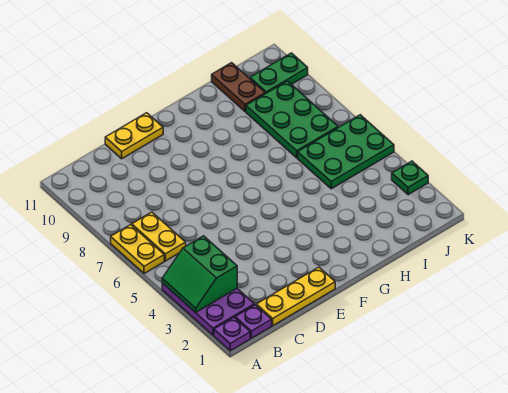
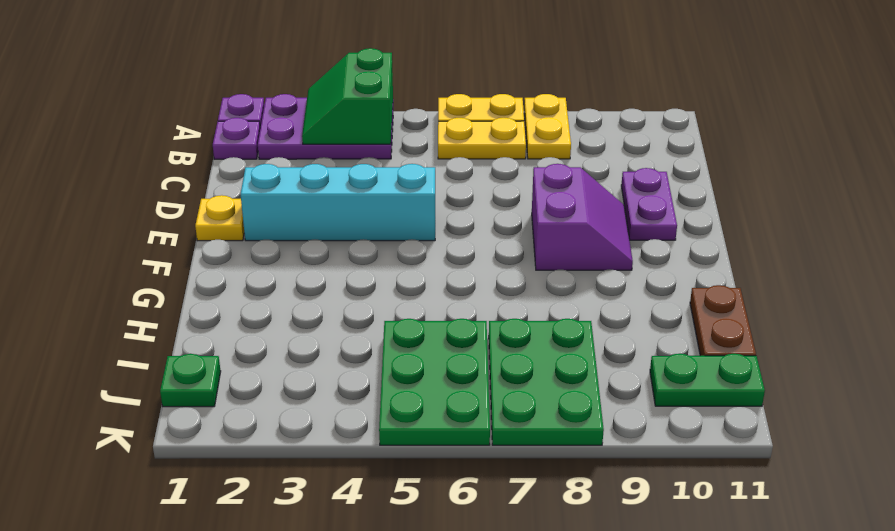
green 2x2 slope [162,236,237,312] -> green 2x2 slope turned to [302,48,393,144]
yellow 1x3 plate [256,267,335,326] -> yellow 1x1 plate [195,195,244,241]
none -> purple 1x2 plate [621,168,677,240]
yellow 1x2 plate [105,113,163,159] -> yellow 1x2 plate moved to [524,94,571,159]
none -> cyan 1x4 brick [241,164,435,241]
none -> purple 2x2 slope [532,164,633,270]
green 2x3 plate [246,81,338,158] -> green 2x3 plate turned to [489,319,604,445]
brown 1x2 plate [212,63,265,112] -> brown 1x2 plate turned to [690,285,756,356]
green 1x2 plate [250,53,308,94] -> green 1x2 plate turned to [650,354,765,406]
green 1x1 plate [392,161,428,195] -> green 1x1 plate moved to [160,354,221,407]

